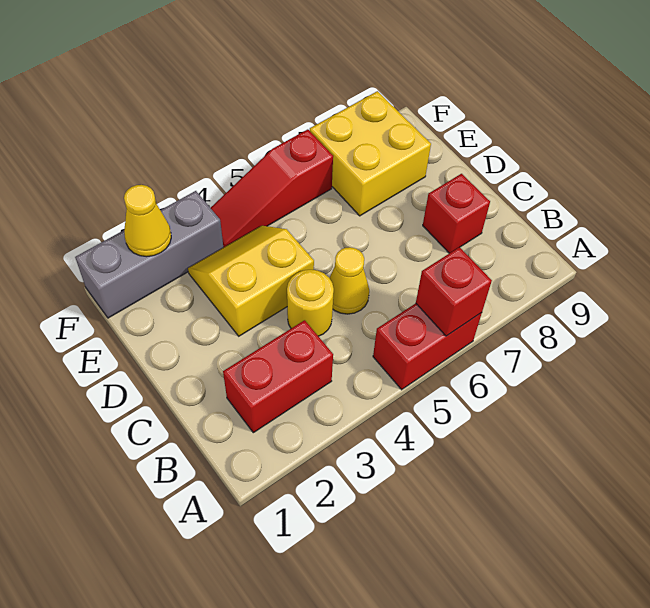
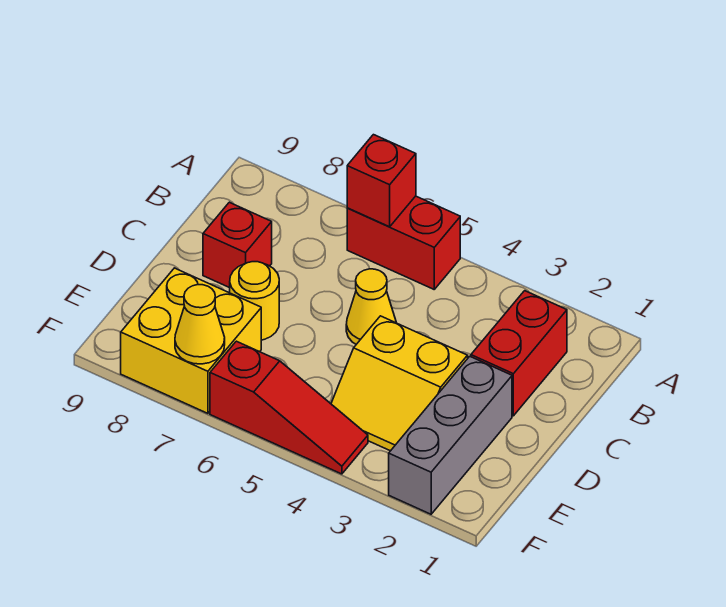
red 1x2 brick [223,320,333,433] -> red 1x2 brick turned to [471,291,567,416]
yellow 1x1 round brick [287,270,334,336] -> yellow 1x1 round brick moved to [230,262,279,340]
grey 1x3 brick [75,191,223,318] -> grey 1x3 brick turned to [389,356,512,514]
yellow 1x1 cone [124,185,171,257] -> yellow 1x1 cone moved to [175,285,225,364]

